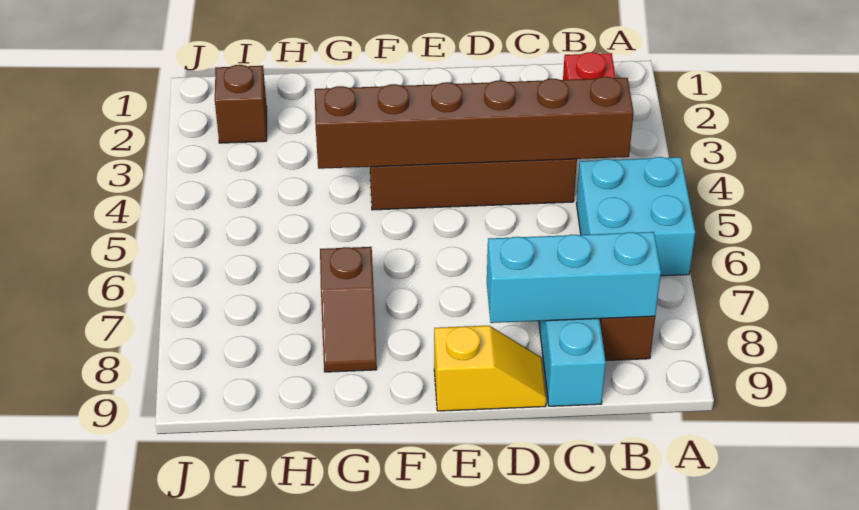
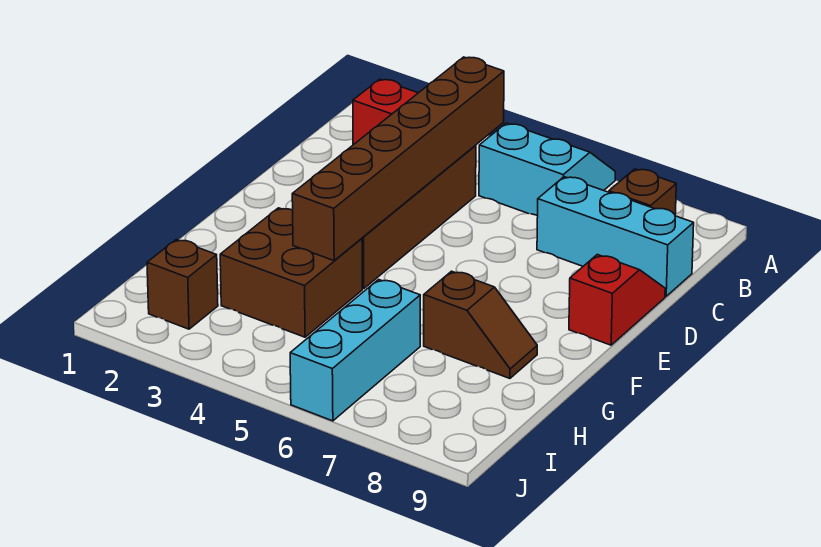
cyan 2x2 brick [576,157,695,276] -> cyan 2x2 slope [479,123,615,216]
cyan 1x3 brick [487,232,661,323] -> cyan 1x3 brick moved to [290,280,420,421]
yellow 1x2 slope [434,326,546,411] -> red 1x2 slope [569,255,665,345]
none -> brown 2x2 brick [220,208,362,337]

